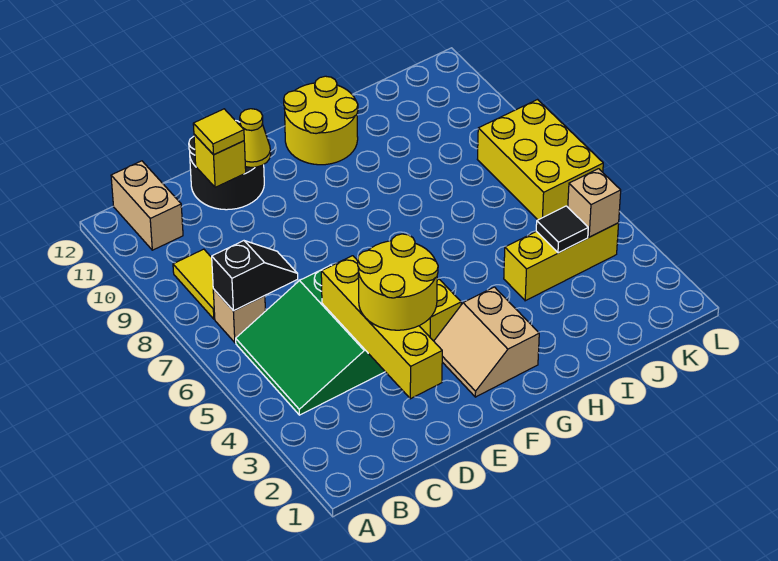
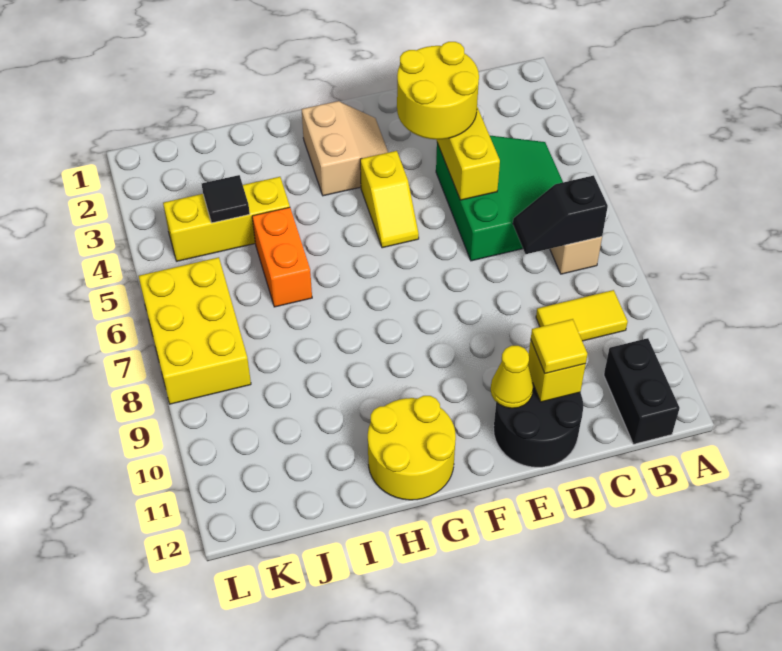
yellow 1x2 tile [173,249,215,319] -> yellow 1x2 tile turned to [536,290,628,341]
tan 1x2 brick [111,161,183,250] -> black 1x2 brick [604,338,680,444]
none -> orange 1x2 brick [252,207,312,307]
tan 1x1 brick [568,169,621,237] -> none

